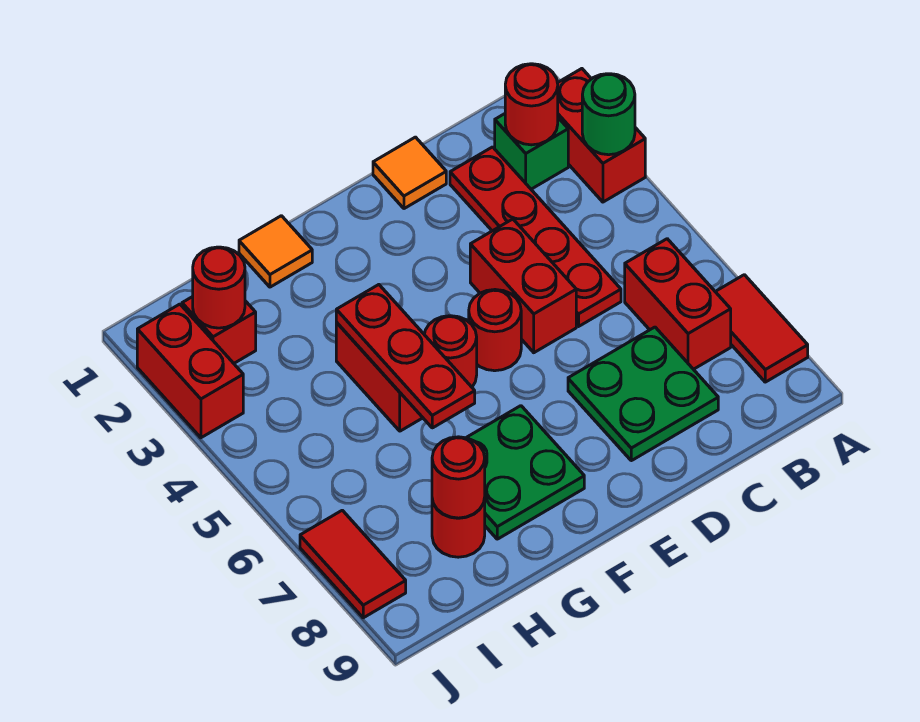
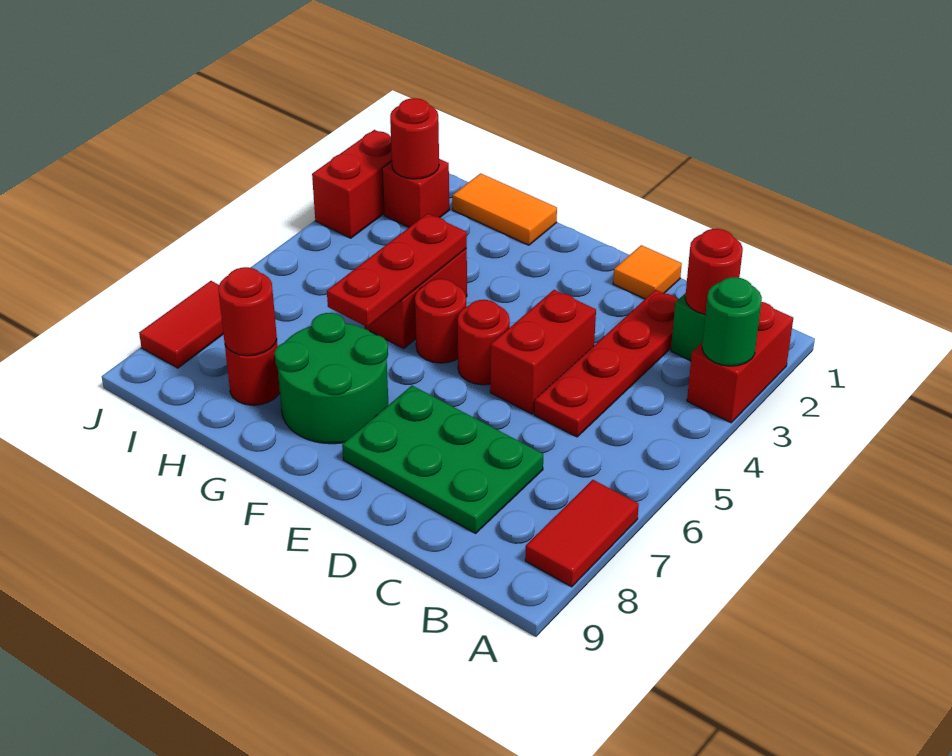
red 1x2 brick [625,239,731,369] -> none
green 2x2 plate [568,327,718,461] -> green 2x3 plate [342,386,543,533]
green 2x2 plate [466,406,584,539] -> green 2x2 round brick [275,313,388,444]
orange 1x1 tile [239,216,312,287] -> orange 1x2 tile [452,173,557,245]

